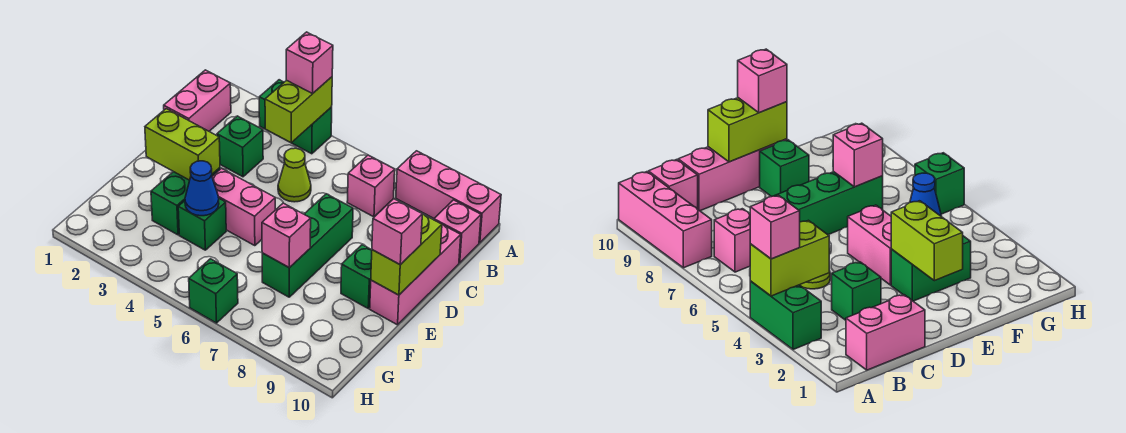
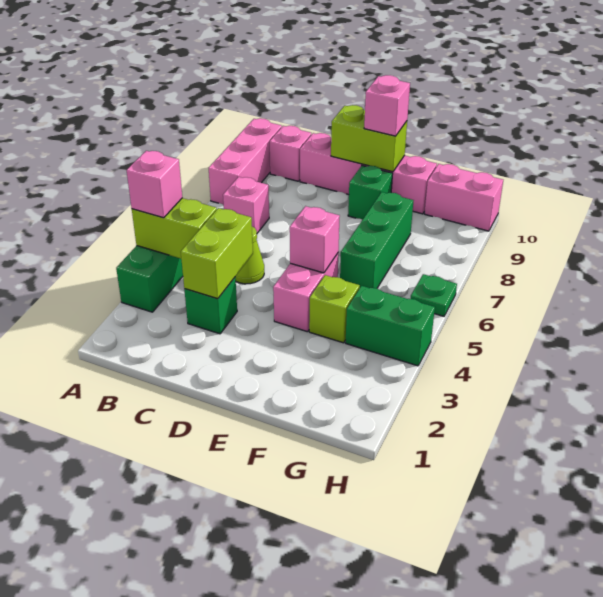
pink 1x2 brick [164,70,231,131] -> pink 1x2 brick moved to [425,164,503,231]
pink 1x3 brick [370,225,461,325] -> pink 1x4 brick [300,133,437,214]
green 1x3 brick [262,194,353,297] -> green 1x3 brick turned to [340,192,413,288]
lime 1x2 brick [145,109,220,180] -> lime 1x2 brick moved to [181,208,253,299]
green 1x2 brick [151,168,220,235] -> green 1x2 brick moved to [346,286,435,366]
green 1x1 brick [178,199,226,250] -> lime 1x1 brick [309,275,360,343]
blue 1x1 cone [185,161,219,216] -> none
pink 1x1 brick [262,203,311,268] -> pink 1x1 brick moved to [290,206,340,273]
green 1x1 brick [189,259,238,323] -> green 1x1 plate [411,274,457,316]

